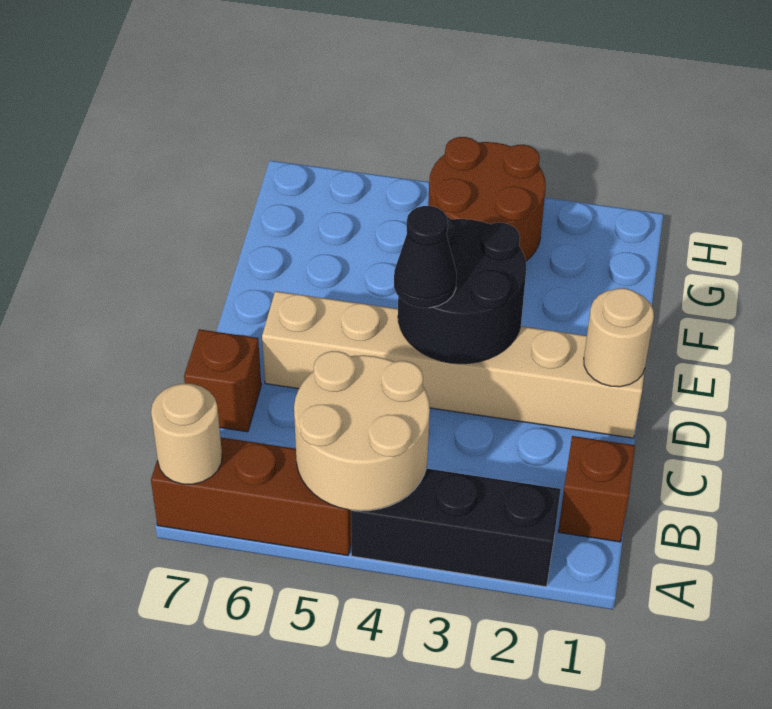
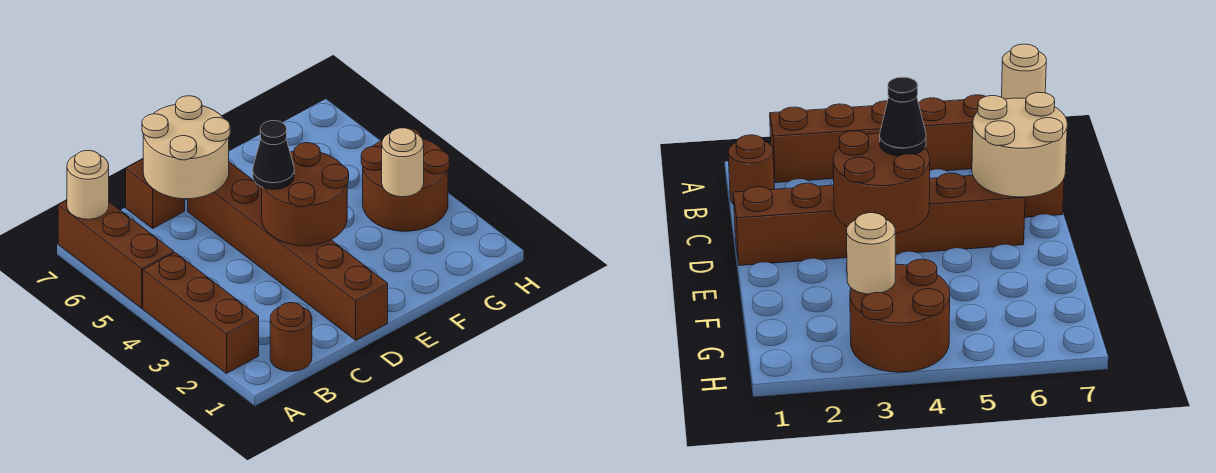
black 1x3 brick [351,468,561,587] -> brown 1x3 brick [143,253,259,373]
tan 2x2 round brick [294,351,430,511] -> tan 2x2 round brick moved to [142,96,230,199]
brown 1x1 brick [558,436,635,542] -> brown 1x1 round brick [270,303,312,371]
tan 1x6 brick [262,291,645,438] -> brown 1x6 brick [188,162,388,340]
tan 1x1 round brick [584,288,654,387] -> tan 1x1 round brick moved to [382,128,424,197]
black 2x2 round brick [398,217,526,364] -> brown 2x2 round brick [262,143,349,246]

